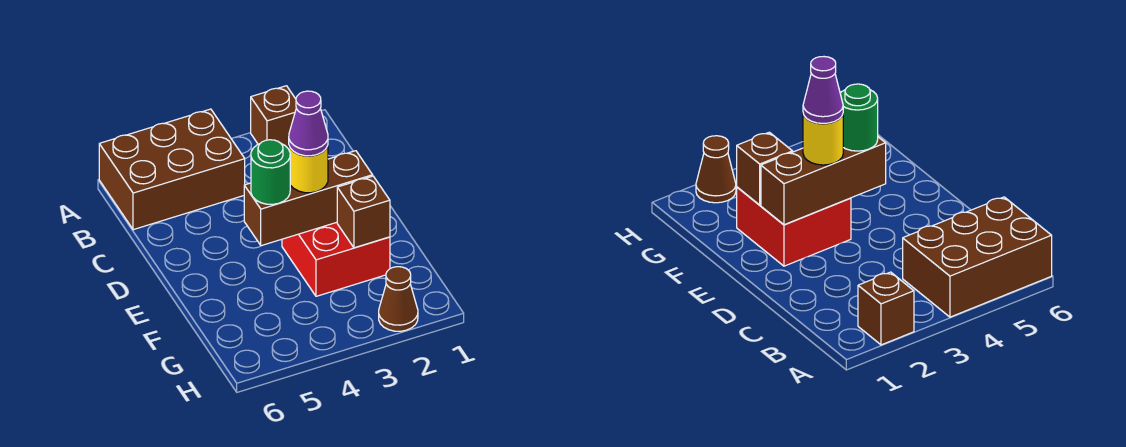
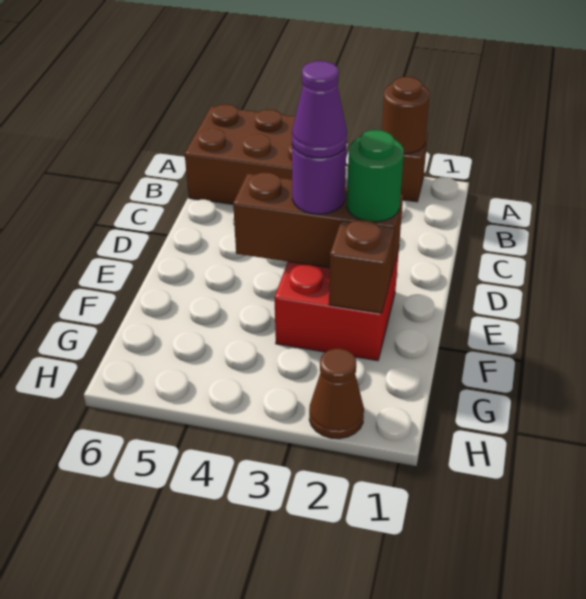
none -> brown 1x1 round brick [382,77,430,154]
yellow 1x1 round brick [289,146,328,193] -> purple 1x1 round brick [292,144,347,214]
green 1x1 round brick [251,140,290,204] -> green 1x1 round brick moved to [347,130,404,222]

